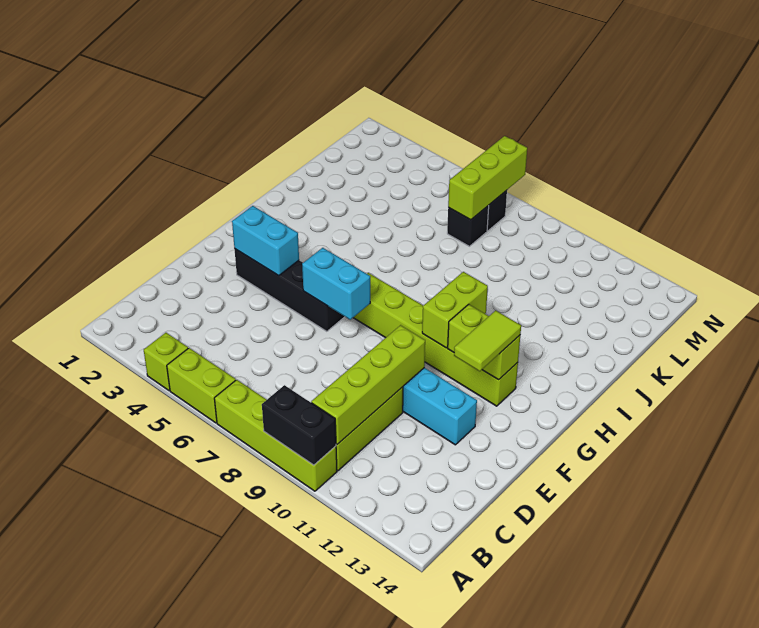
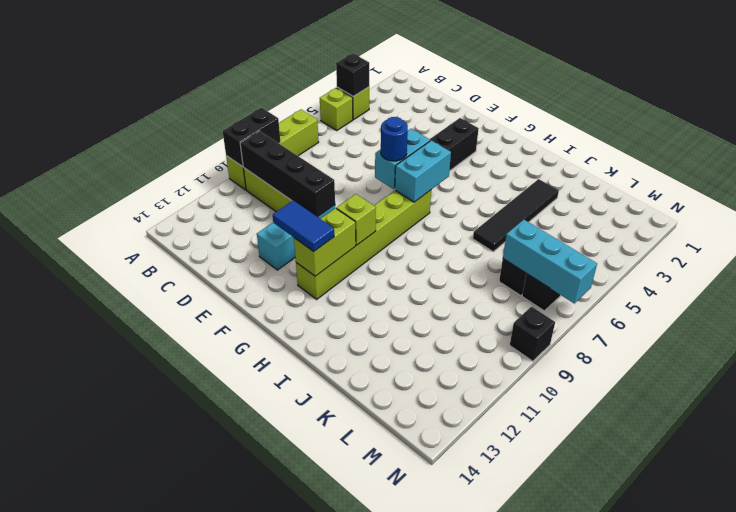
none -> black 1x1 brick [336,53,369,96]
lime 1x2 brick [167,348,236,423] -> lime 1x1 brick [320,88,353,130]
lime 1x4 brick [311,325,425,444] -> black 1x4 brick [240,131,335,217]
cyan 1x2 brick [232,206,299,276] -> cyan 1x2 brick moved to [395,140,451,202]
none -> blue 1x1 round brick [381,117,408,161]
lime 1x2 tile [454,310,521,371] -> blue 1x2 tile [273,200,334,252]
lime 1x2 brick [422,272,488,348] -> lime 1x1 brick [336,194,376,245]
none -> black 1x4 tile [473,179,559,252]
lime 1x3 brick [448,136,527,220] -> cyan 1x3 brick [503,220,597,303]
none -> black 1x1 brick [510,307,555,361]

